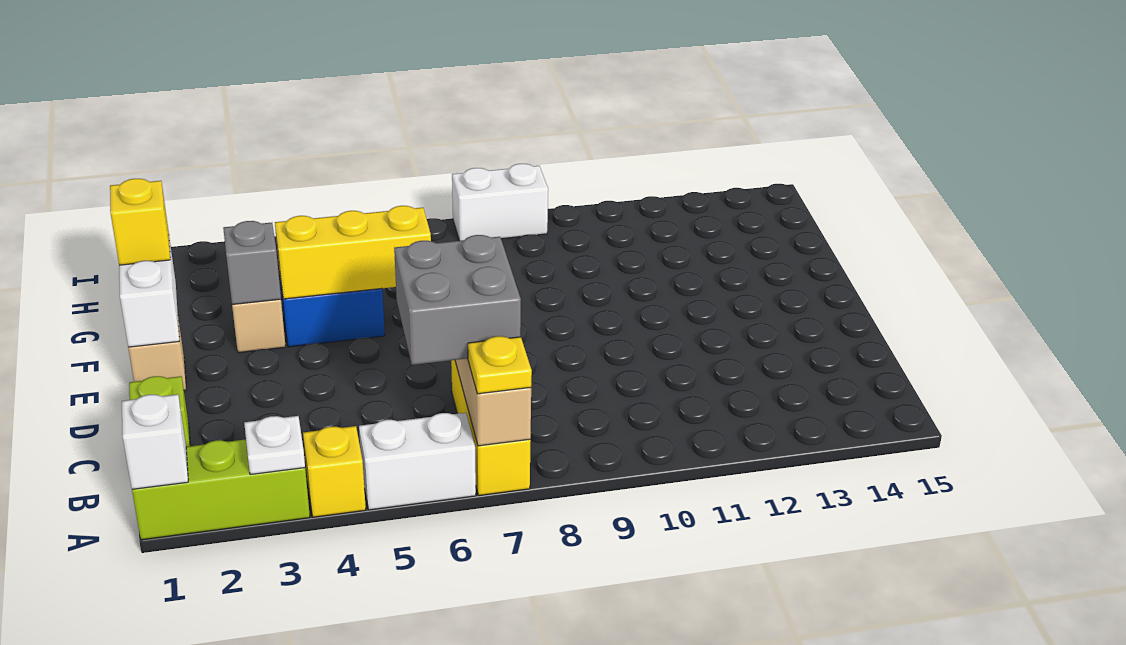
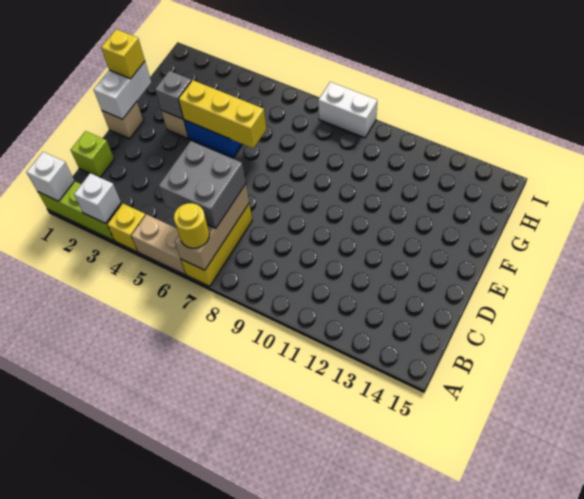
white 1x1 plate [244,416,305,475] -> white 1x1 brick [74,173,121,223]
white 1x2 brick [359,413,476,510] -> tan 1x2 brick [131,214,186,275]
yellow 1x1 plate [468,336,532,394] -> yellow 1x1 round brick [174,203,209,248]

